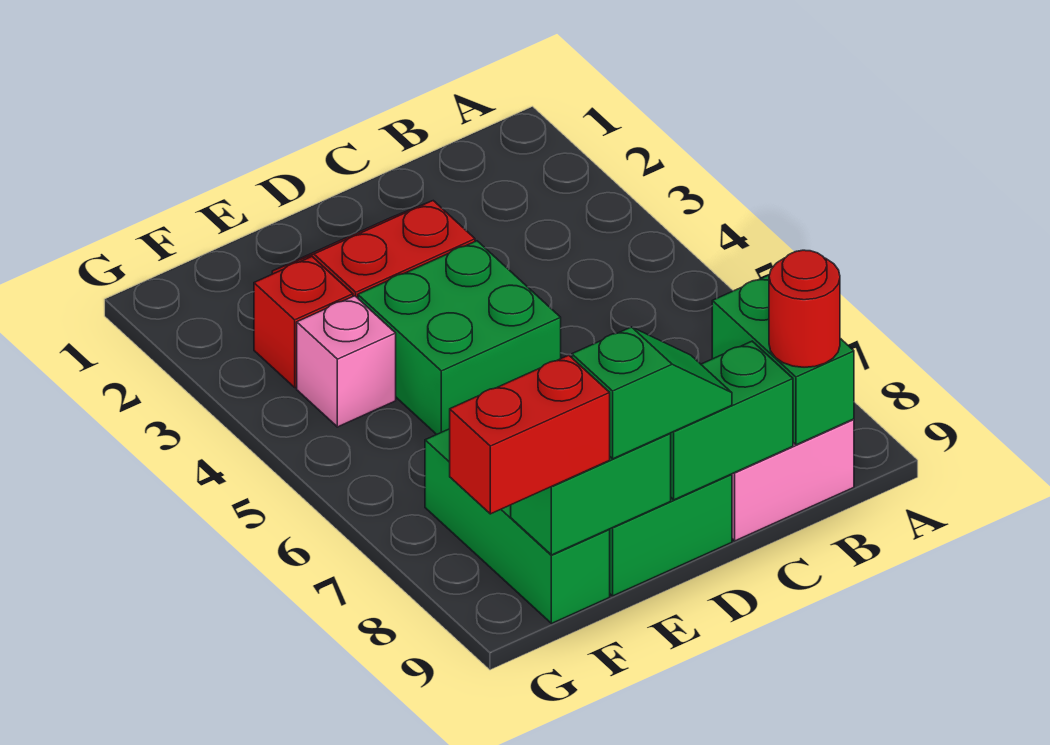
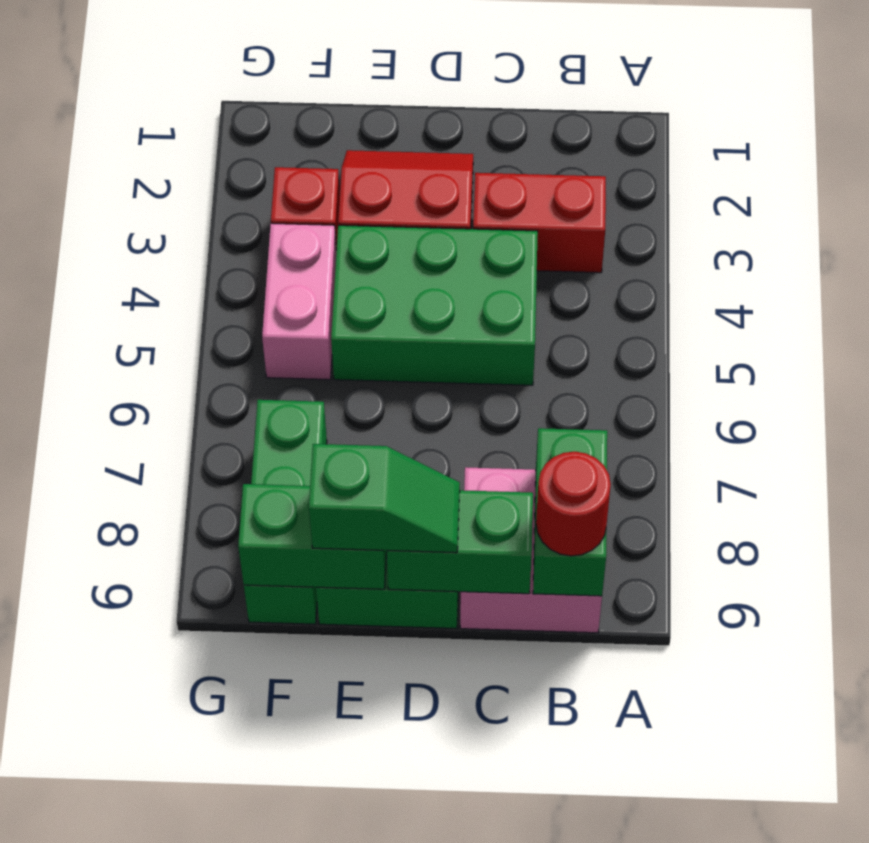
green 2x2 brick [358,241,561,435] -> green 2x3 brick [331,225,538,385]
pink 1x1 brick [297,296,396,427] -> pink 1x2 brick [262,223,336,380]
red 1x2 brick [450,355,610,514] -> red 1x2 brick moved to [473,173,606,273]

